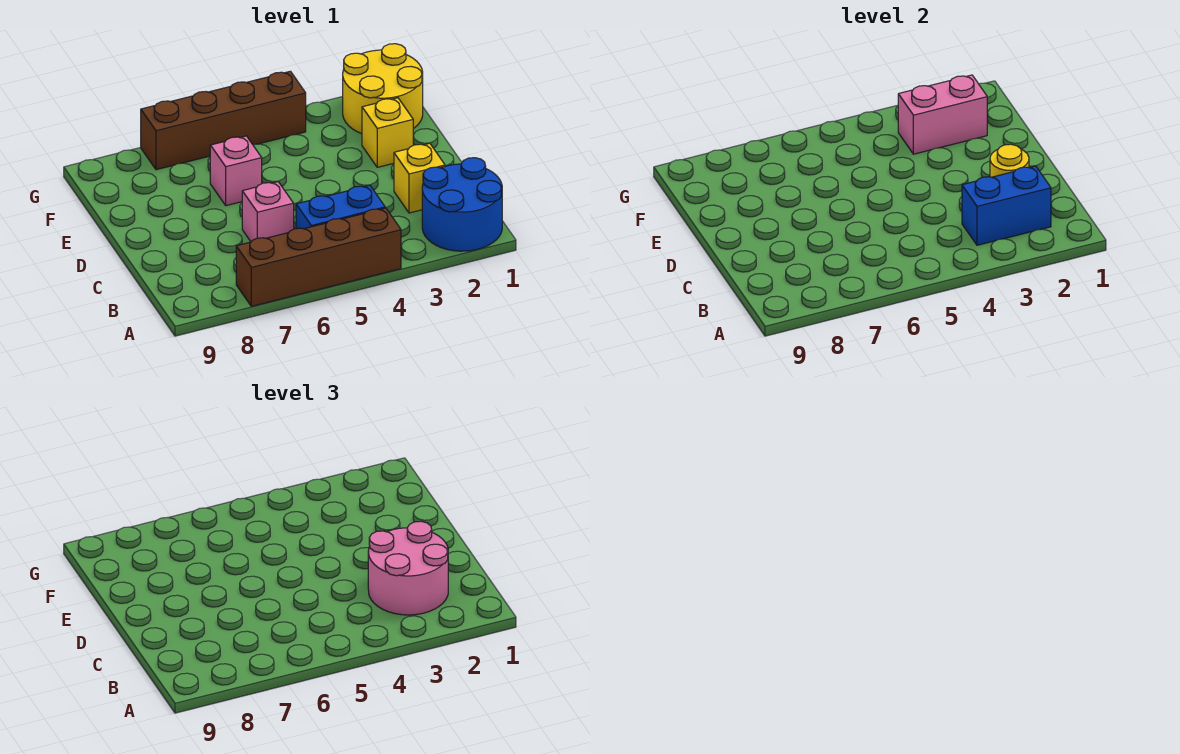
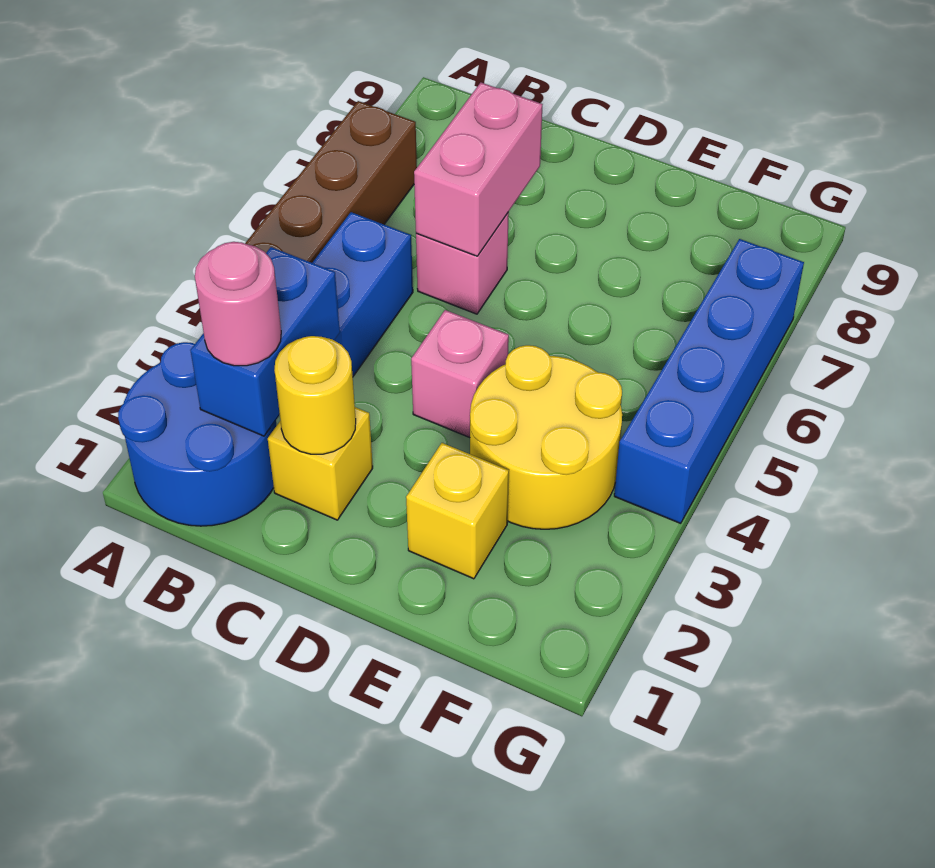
pink 2x2 round brick [368,521,448,615] -> pink 1x1 round brick [195,242,281,366]
pink 1x1 brick [210,136,262,206] -> pink 1x1 brick moved to [411,310,509,438]
yellow 2x2 round brick [343,44,423,134] -> yellow 2x2 round brick moved to [470,345,622,529]
pink 1x2 brick [898,75,987,154] -> pink 1x2 brick moved to [414,83,543,256]
brown 1x4 brick [141,71,306,170] -> blue 1x4 brick [614,239,804,523]

